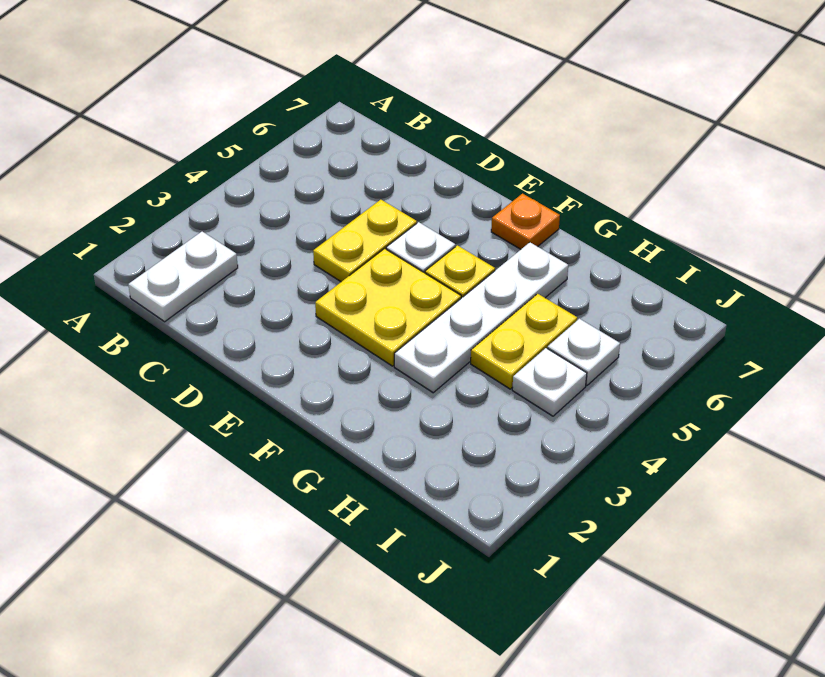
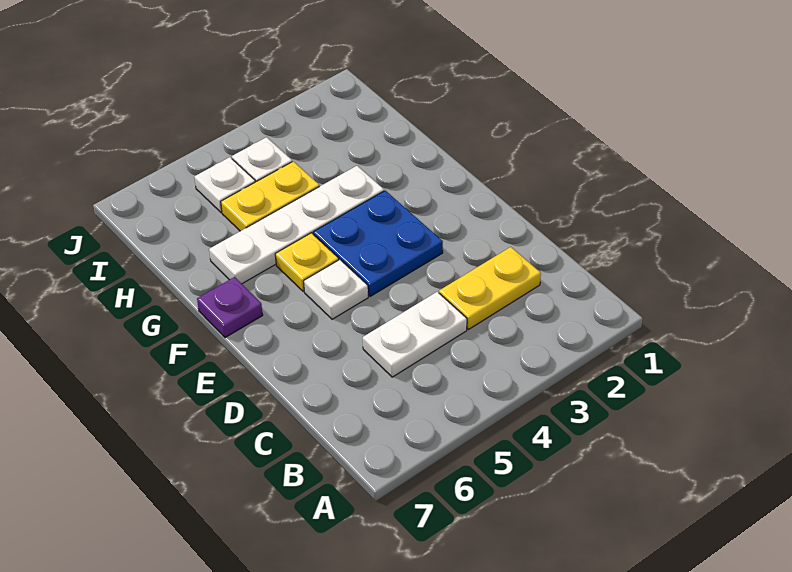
white 1x2 plate [128,232,238,322] -> white 1x2 plate moved to [363,292,467,377]
yellow 1x2 plate [313,200,417,282] -> yellow 1x2 plate moved to [439,247,541,329]
yellow 2x2 plate [315,249,461,366] -> blue 2x2 plate [313,191,443,296]
orange 1x1 plate [491,194,560,249] -> purple 1x1 plate [197,277,263,338]

